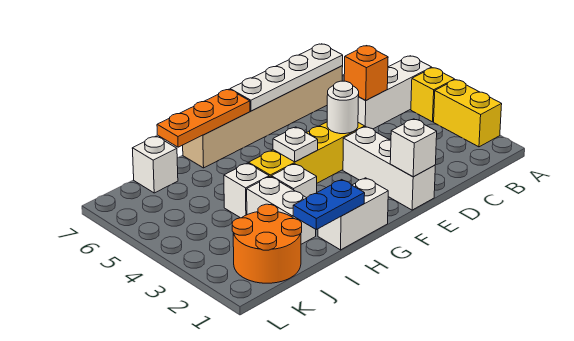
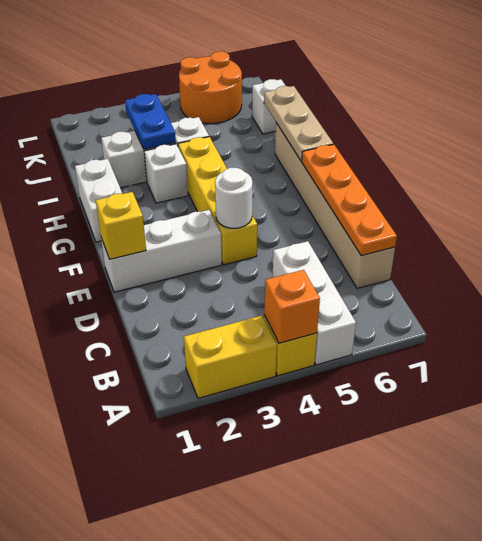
orange 1x1 brick [344,46,388,100] -> orange 1x1 brick moved to [264,270,320,343]
white 1x4 plate [230,44,343,111] -> orange 1x4 plate [302,144,397,256]
white 1x1 brick [390,119,437,177] -> yellow 1x1 brick [96,192,146,259]
white 1x1 plate [273,127,318,162] -> none
orange 1x3 plate [157,89,250,147] -> tan 1x3 plate [264,86,333,161]
blue 1x2 plate [293,180,365,229] -> blue 1x2 plate moved to [125,94,176,149]
orange 2x2 round brick [232,204,302,283] -> orange 2x2 round brick moved to [179,51,242,124]

